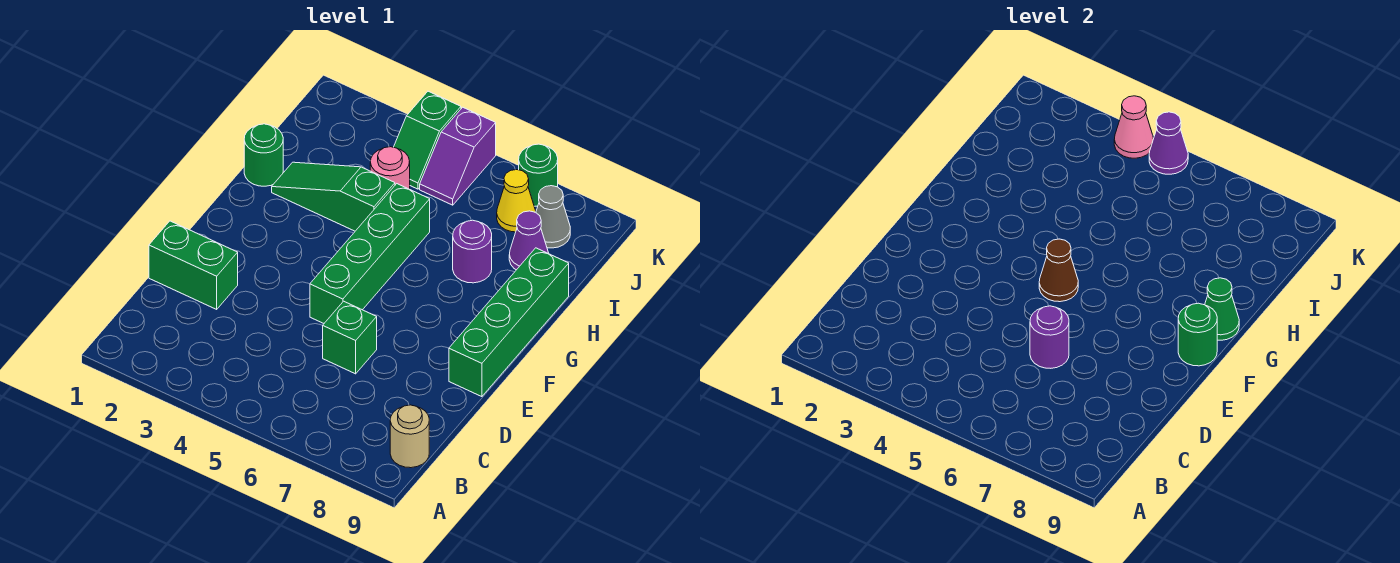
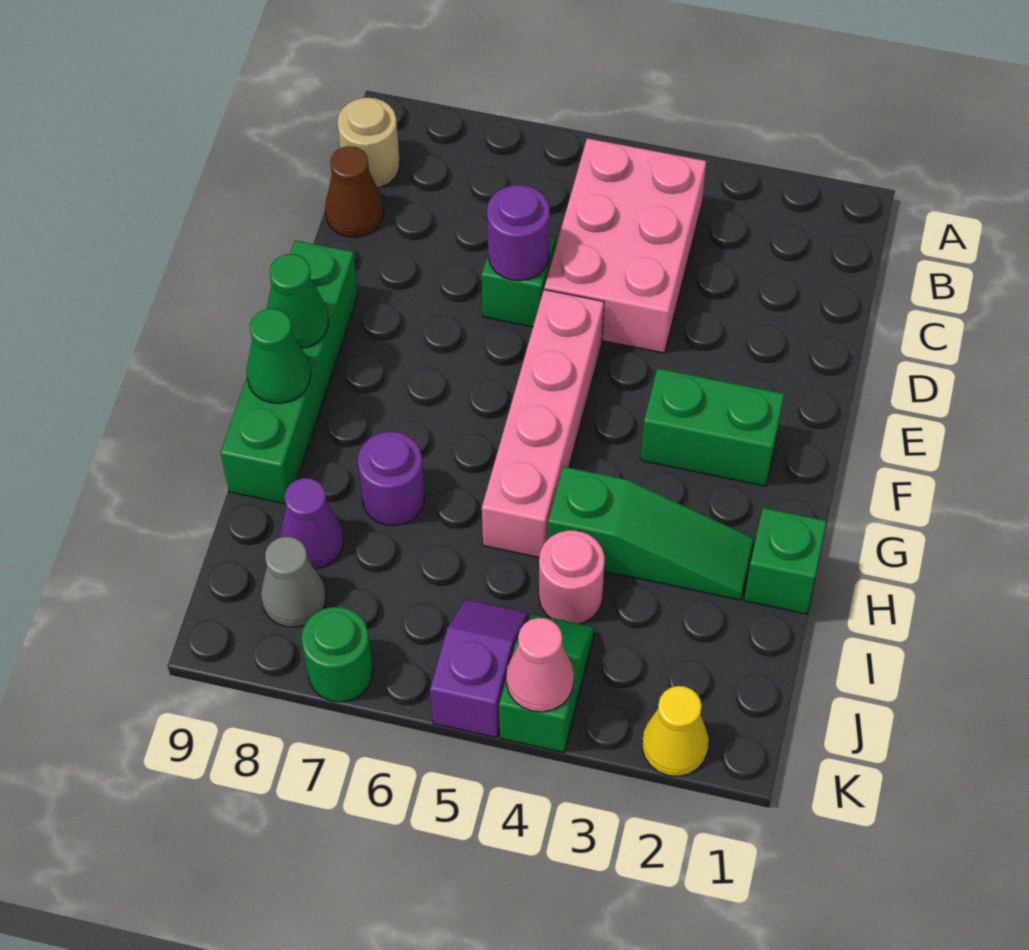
none -> pink 2x3 brick [544,138,706,353]
green 1x2 brick [149,221,238,309] -> green 1x2 brick moved to [641,368,784,486]
green 1x4 brick [310,184,430,323] -> pink 1x4 brick [482,290,604,557]
brown 1x1 cone [1039,239,1078,302] -> brown 1x1 cone moved to [325,146,384,237]
green 1x1 round brick [1178,303,1217,366] -> green 1x1 cone [267,254,329,348]
green 1x1 round brick [244,124,283,186] -> green 1x1 brick [744,508,827,614]
yellow 1x1 cone [497,170,536,232] -> yellow 1x1 cone moved to [642,686,709,776]
purple 1x1 cone [1149,112,1188,174] -> none

